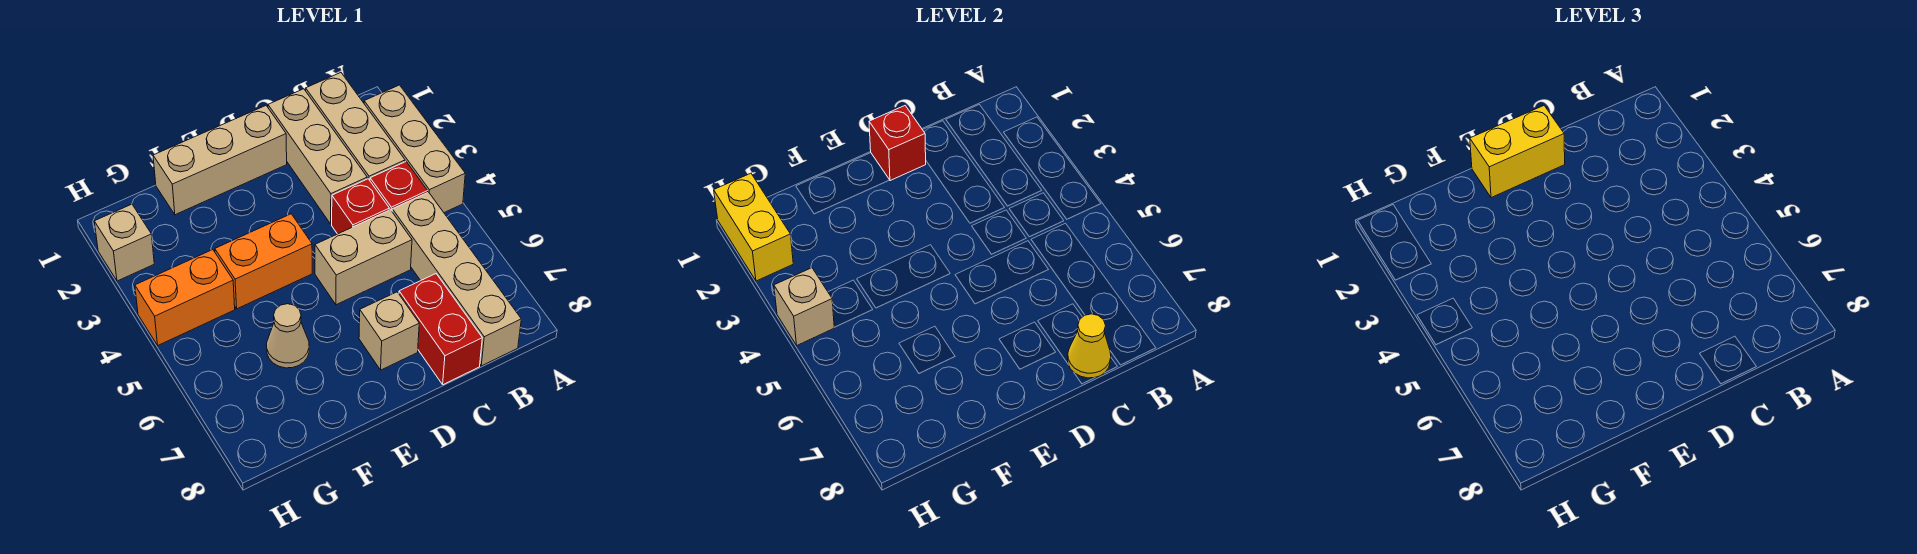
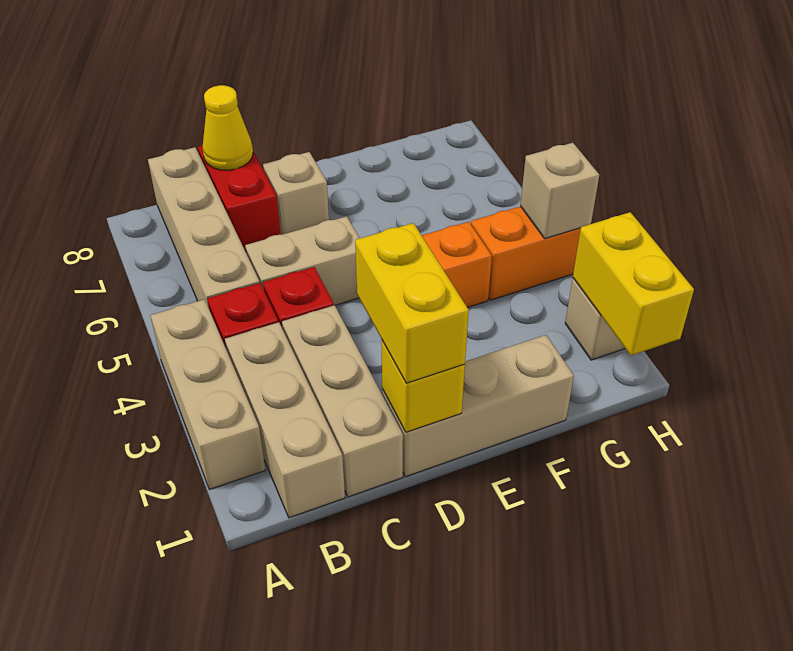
red 1x1 brick [869,106,926,181] -> yellow 1x1 brick [381,339,465,432]
yellow 1x2 brick [1470,106,1565,198] -> yellow 1x2 brick turned to [355,223,469,383]
tan 1x1 cone [267,304,309,368] -> none

